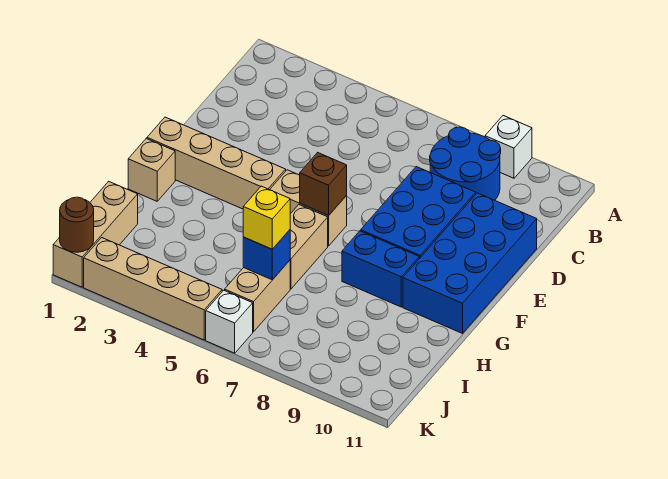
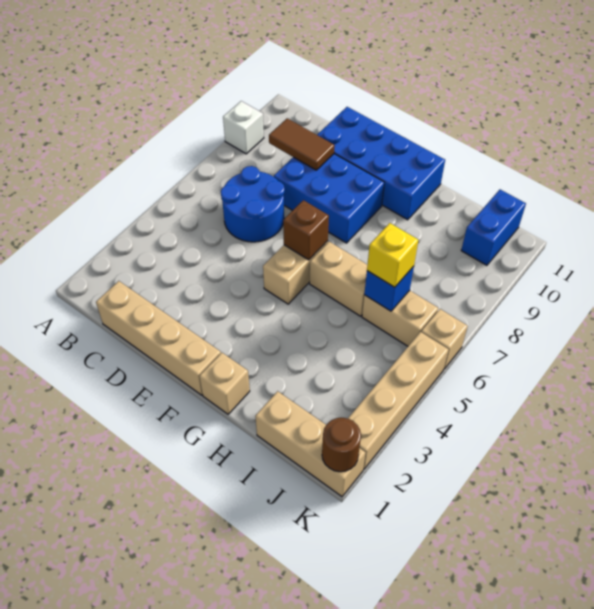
blue 2x2 round brick [430,127,501,200] -> blue 2x2 round brick moved to [221,166,285,242]
none -> brown 1x2 tile [269,118,335,170]
tan 1x4 brick [147,117,286,209] -> tan 1x4 brick turned to [96,281,221,395]
blue 1x2 brick [342,231,419,307] -> blue 1x2 brick moved to [461,190,526,265]
white 1x1 brick [206,290,253,353] -> tan 1x1 brick [421,309,468,369]

